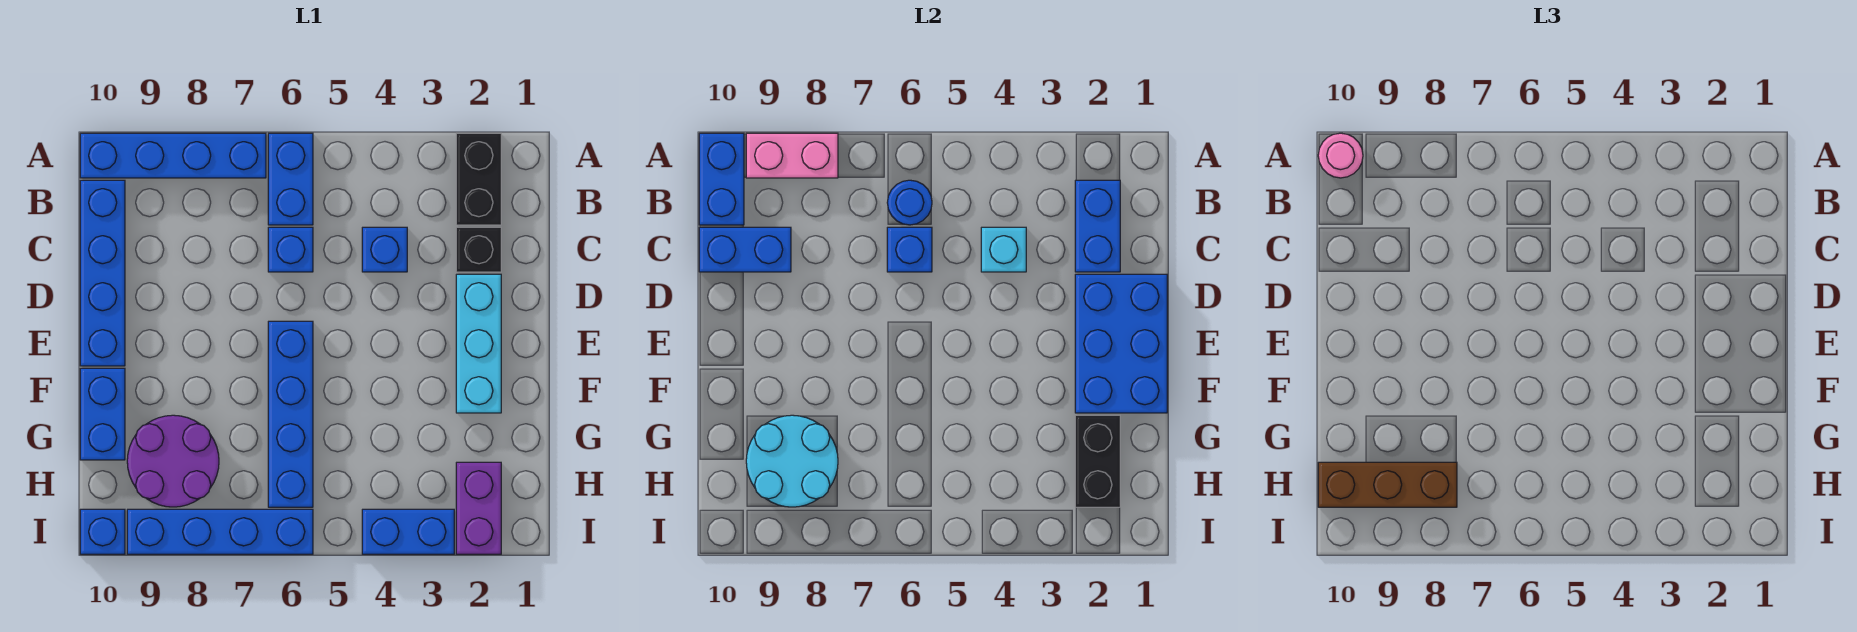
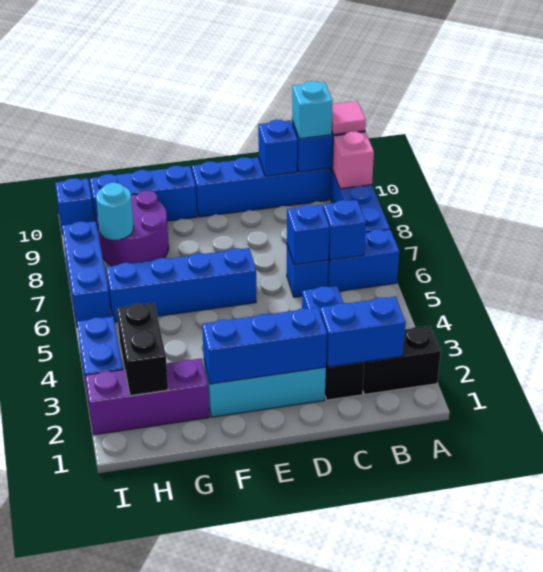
pink 1x2 brick [746,133,838,178] -> pink 1x1 brick [332,131,374,189]
pink 1x1 round brick [1318,133,1363,178] -> pink 1x1 tile [332,101,366,135]
blue 1x1 round brick [887,180,932,225] -> blue 1x1 brick [323,200,366,260]
cyan 1x1 brick [981,227,1026,272] -> cyan 1x1 brick moved to [292,81,333,139]
blue 1x2 brick [699,227,791,272] -> blue 1x1 brick [258,120,297,176]
blue 2x3 brick [1075,274,1167,413] -> blue 1x3 brick [202,307,327,384]
blue 1x2 brick [80,368,125,460] -> blue 1x3 brick [90,166,197,230]
black 1x2 brick [1075,415,1120,507] -> black 1x2 brick turned to [117,303,168,396]
cyan 2x2 round brick [746,415,838,507] -> cyan 1x1 round brick [96,183,134,240]
purple 1x2 brick [456,462,501,554] -> purple 1x3 brick [85,358,209,435]
brown 1x3 brick [1318,462,1457,507] -> none
blue 1x4 brick [127,509,313,554] -> blue 1x3 brick [62,221,111,327]

